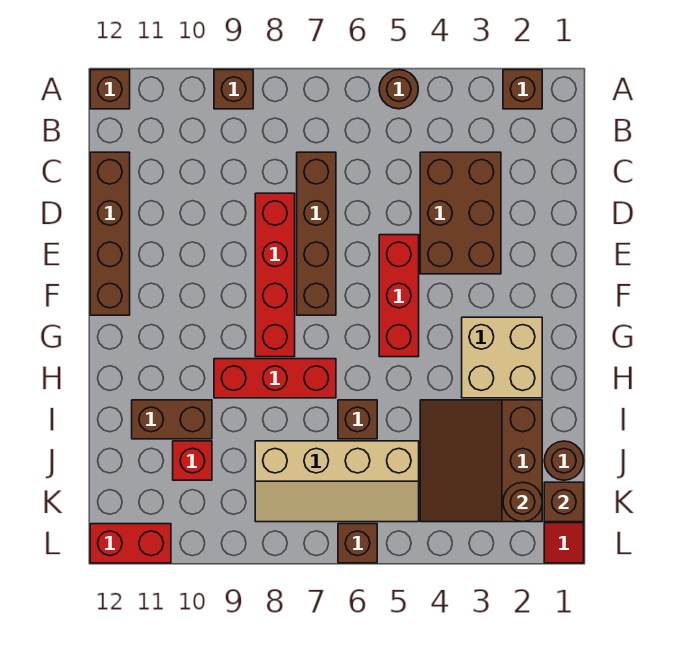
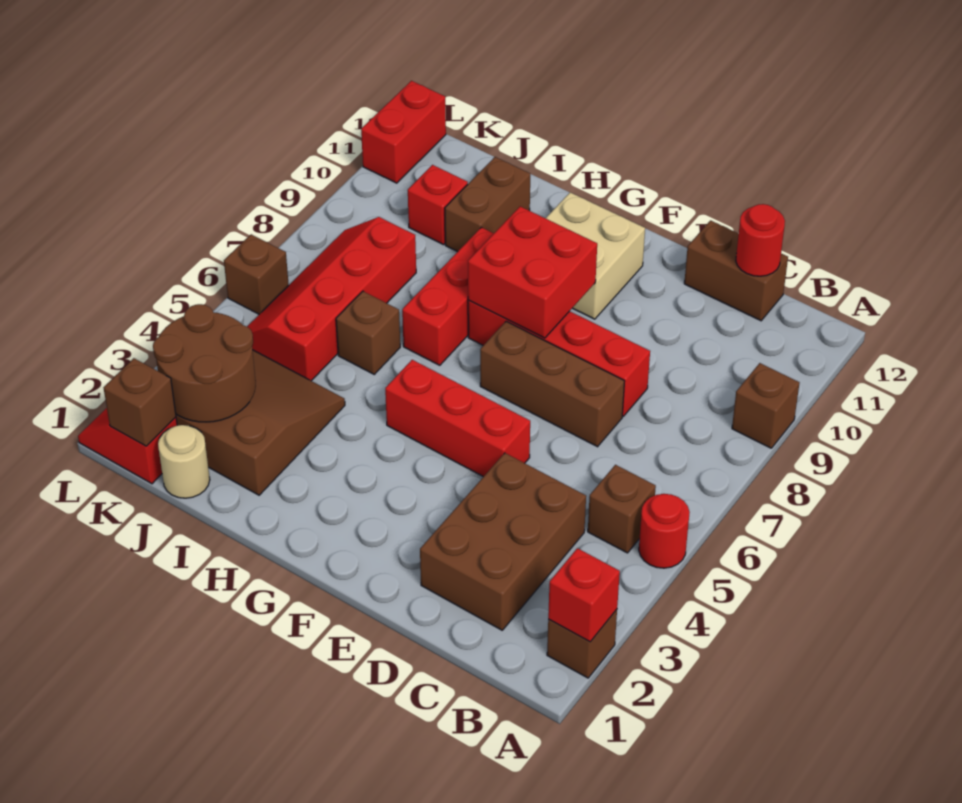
none -> red 1x1 brick [548,548,620,642]
brown 1x1 round brick [379,70,418,109] -> red 1x1 round brick [639,494,690,568]
brown 1x1 brick [90,70,130,109] -> brown 1x1 brick moved to [588,465,656,553]
brown 2x3 brick [420,152,501,274] -> brown 2x3 brick turned to [420,453,586,630]
brown 1x4 brick [297,152,336,315] -> brown 1x3 brick [480,321,624,447]
brown 1x4 brick [90,152,130,315] -> brown 1x2 brick [684,221,788,321]
none -> red 1x1 round brick [736,204,785,276]
none -> red 2x2 brick [468,206,597,338]
tan 2x2 brick [462,317,542,398] -> tan 2x2 brick moved to [546,192,645,319]
brown 1x1 round brick [544,441,584,480] -> tan 1x1 round brick [158,425,210,498]
tan 2x4 slope [255,441,419,522] -> red 2x4 slope [247,217,416,381]
brown 1x1 round brick [503,482,542,522] -> brown 2x2 round brick [153,304,256,422]

